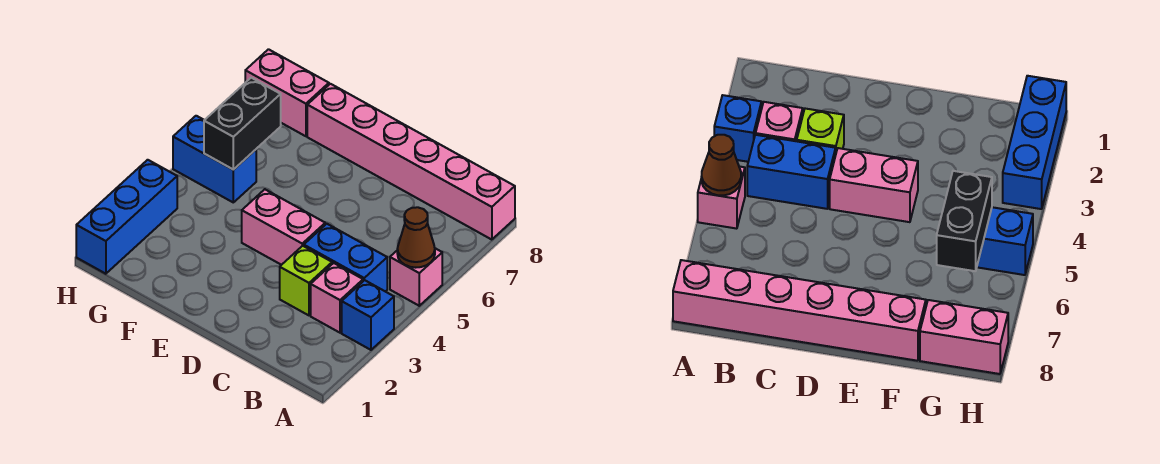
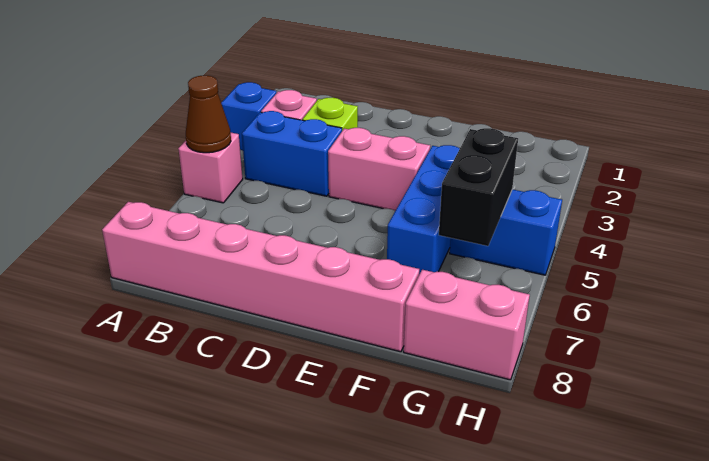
blue 1x3 brick [76,160,177,274] -> blue 1x3 brick moved to [387,145,460,274]

